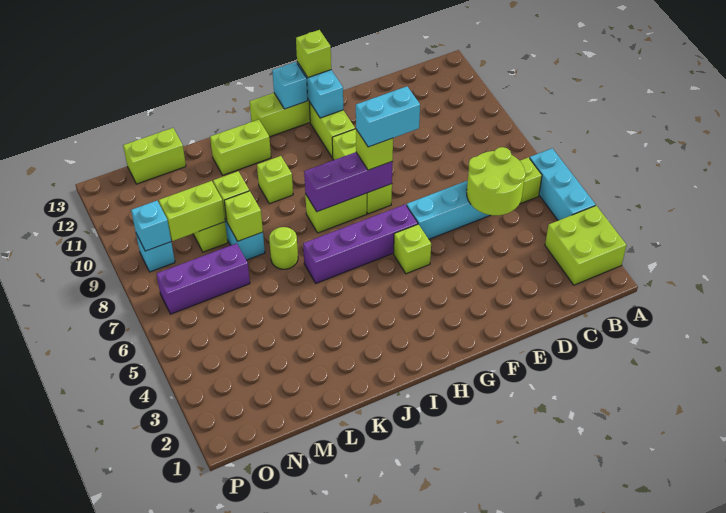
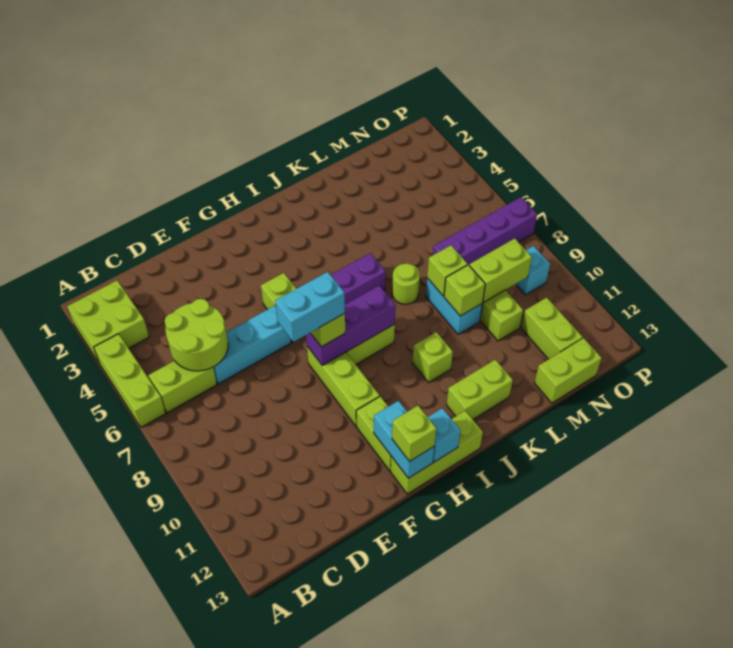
cyan 1x3 brick [530,148,596,220] -> lime 1x3 brick [94,334,166,427]
purple 1x3 brick [157,243,250,314] -> purple 1x4 brick [433,197,537,265]
none -> lime 1x2 brick [521,297,583,359]
cyan 1x1 brick [131,201,171,251] -> none

